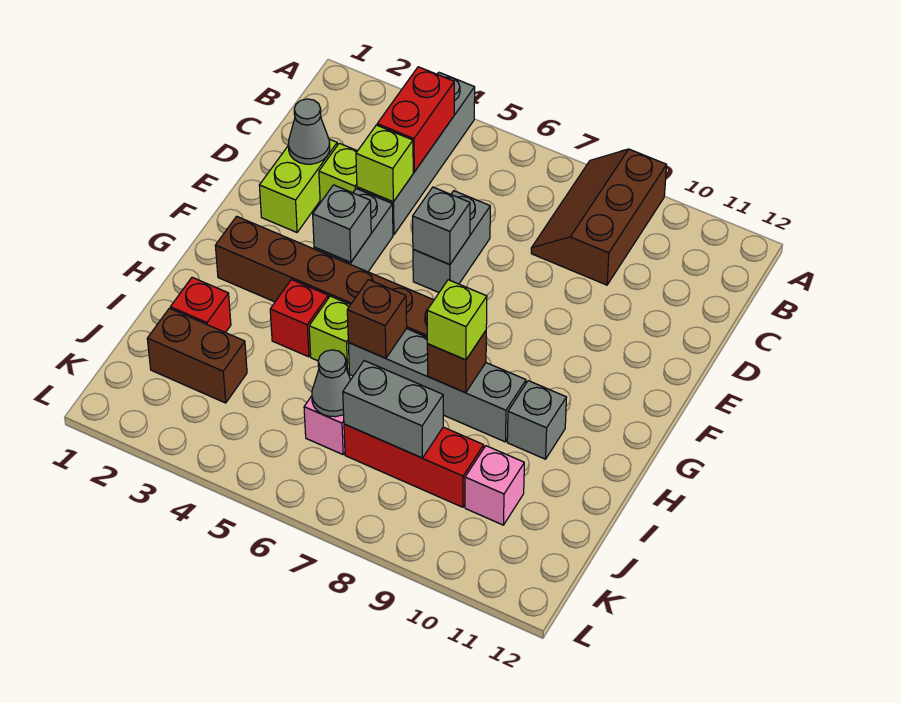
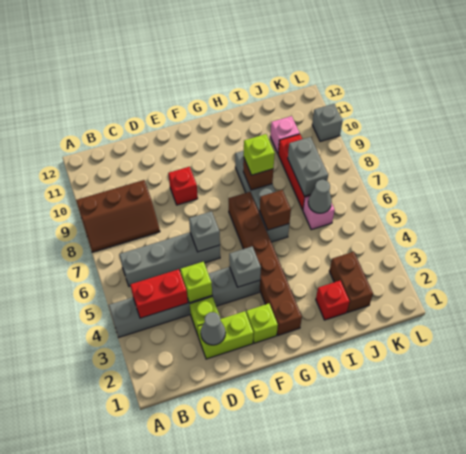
grey 1x2 brick [413,191,490,292] -> grey 1x4 brick [119,233,220,286]
red 1x1 brick [270,279,328,357] -> red 1x1 brick moved to [168,167,198,205]
lime 1x1 brick [309,296,350,373] -> lime 1x1 brick moved to [246,304,278,343]
grey 1x1 brick [507,381,567,459] -> grey 1x1 brick moved to [312,104,342,142]

